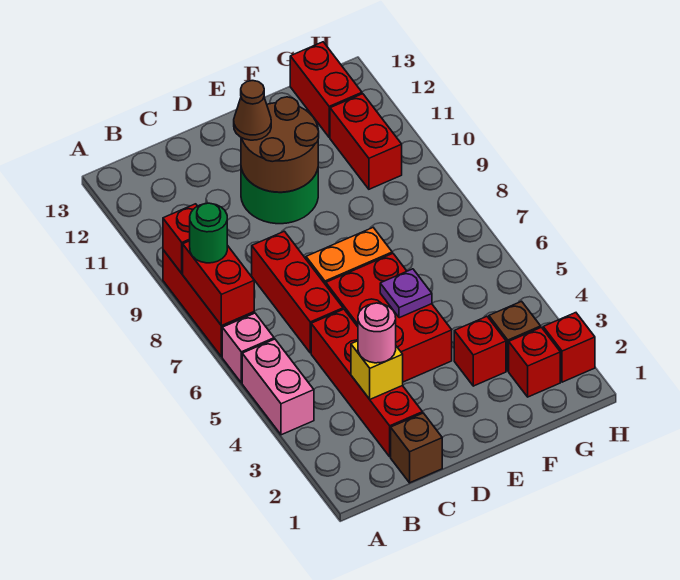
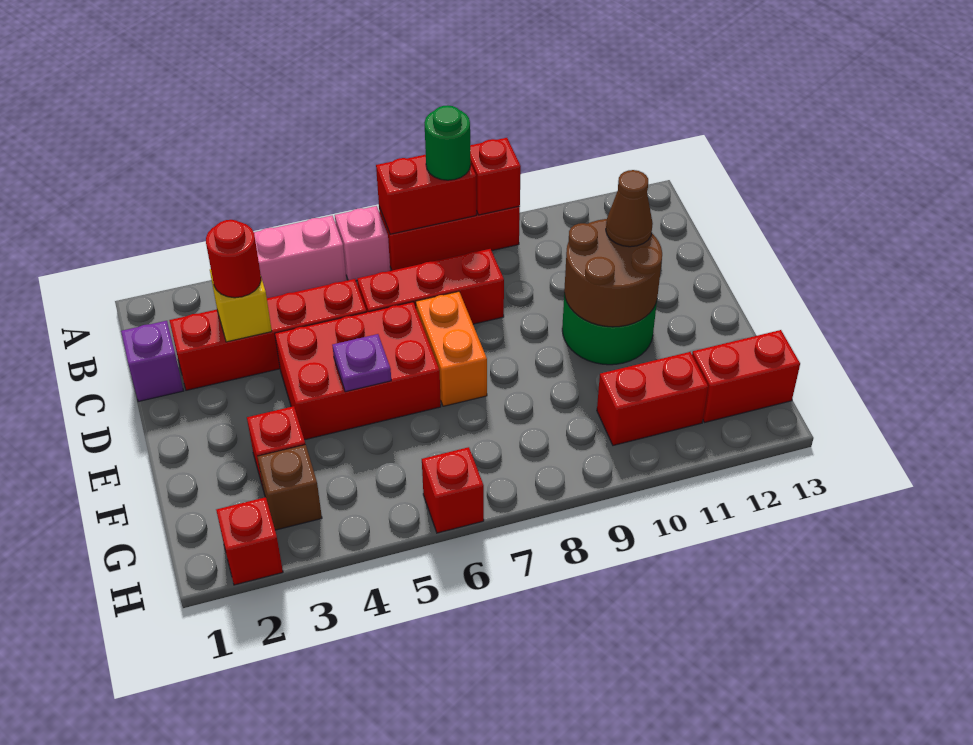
brown 1x1 brick [391,413,442,483] -> purple 1x1 brick [121,321,183,402]
pink 1x1 round brick [358,303,396,363] -> red 1x1 round brick [206,220,261,298]
red 1x1 brick [509,327,560,397] -> red 1x1 brick moved to [422,447,484,533]

